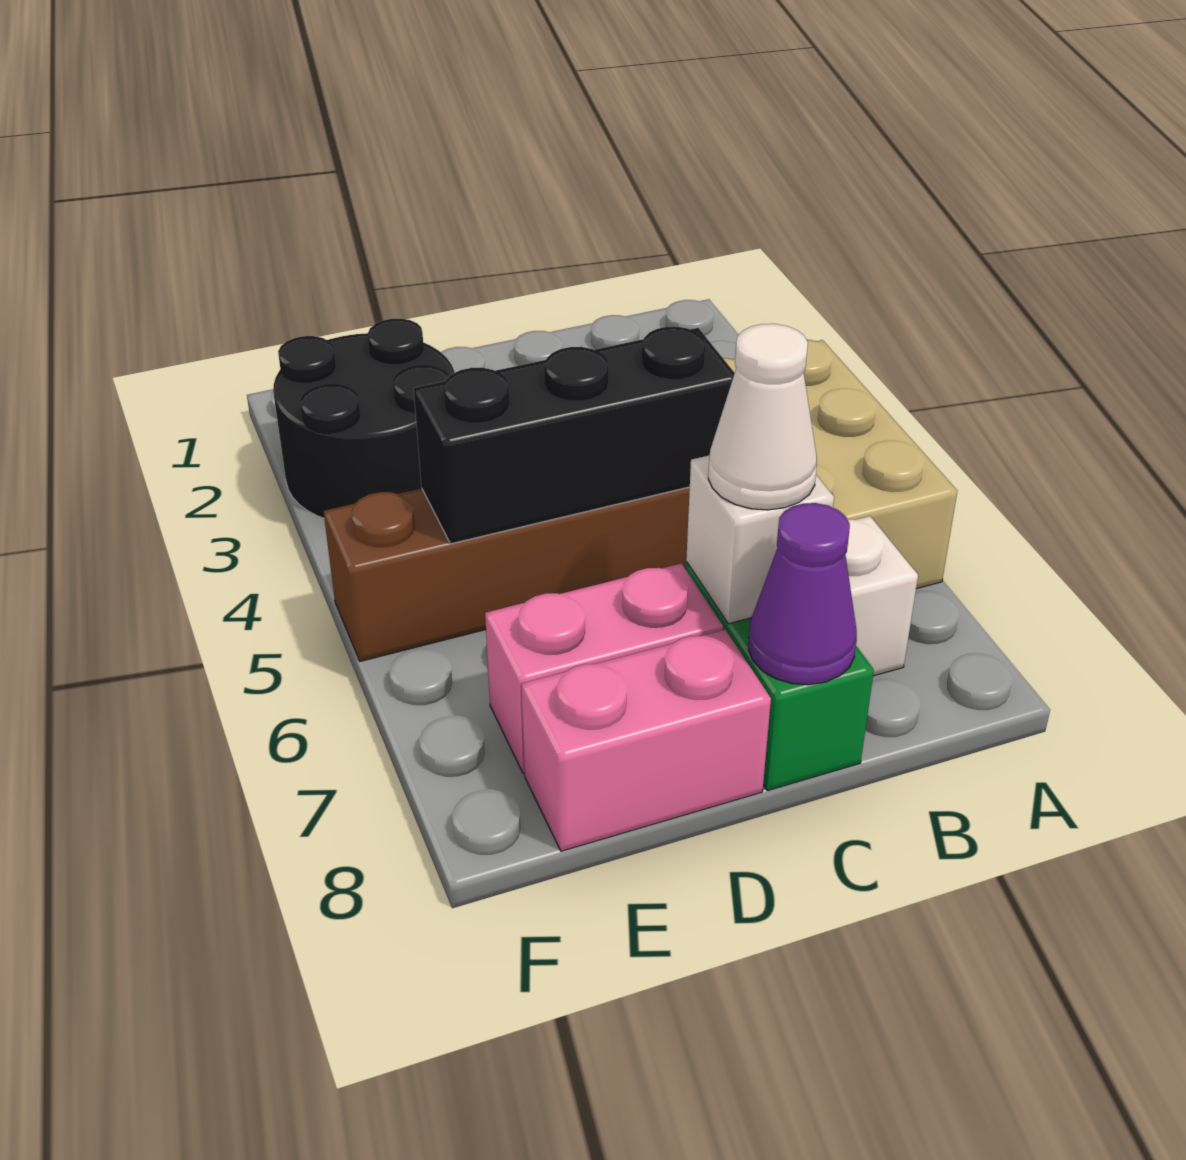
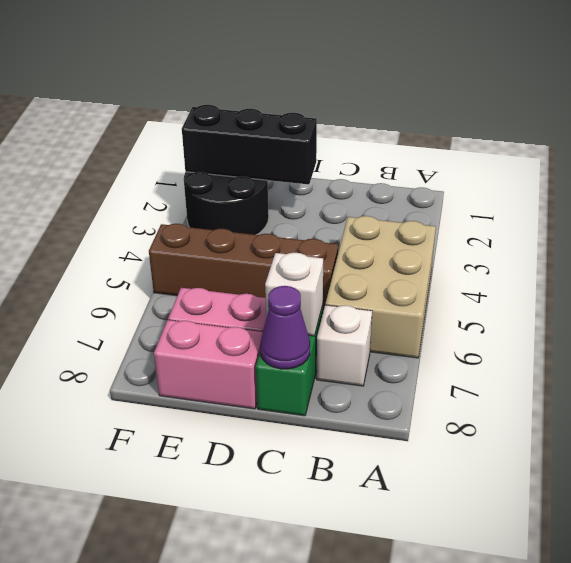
black 1x3 brick [414,327,735,544] -> black 1x3 brick moved to [182,105,317,184]
white 1x1 cone [708,324,817,510] -> none

